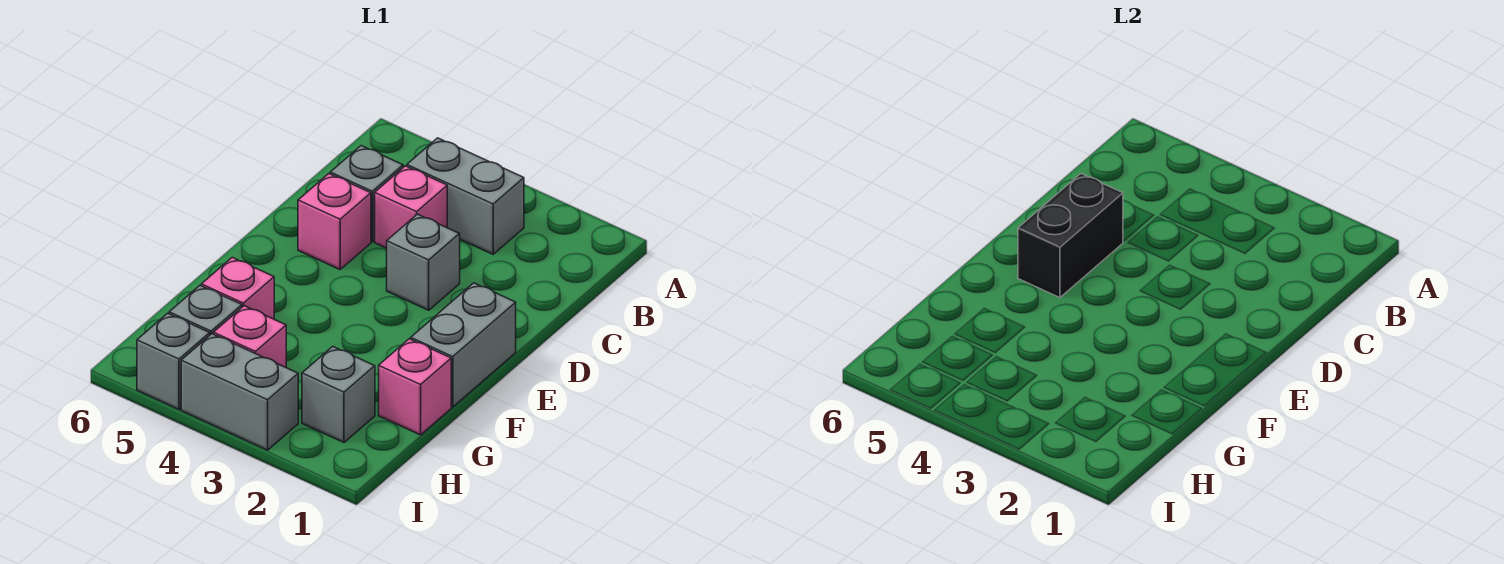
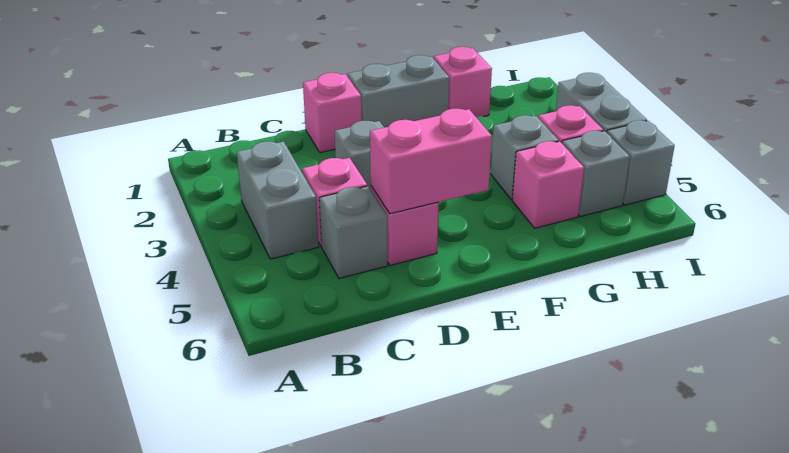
none -> pink 1x1 brick [303,73,362,153]
black 1x2 brick [1018,174,1123,298] -> pink 1x2 brick [370,109,492,214]
grey 1x1 brick [302,346,375,442] -> grey 1x1 brick moved to [490,115,559,200]

